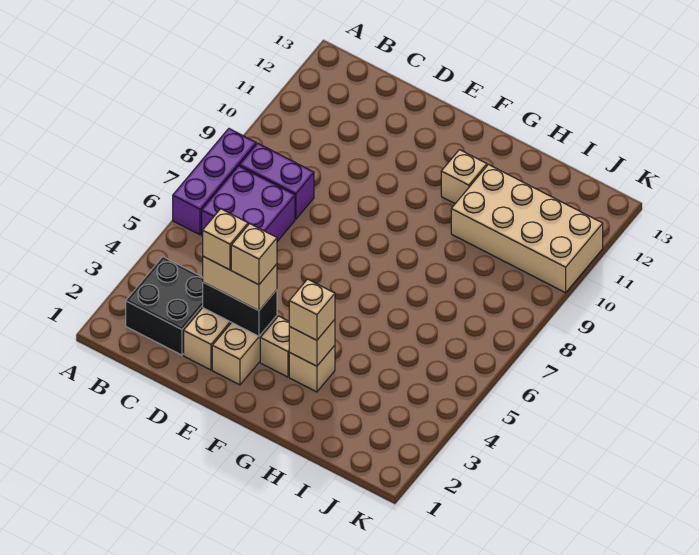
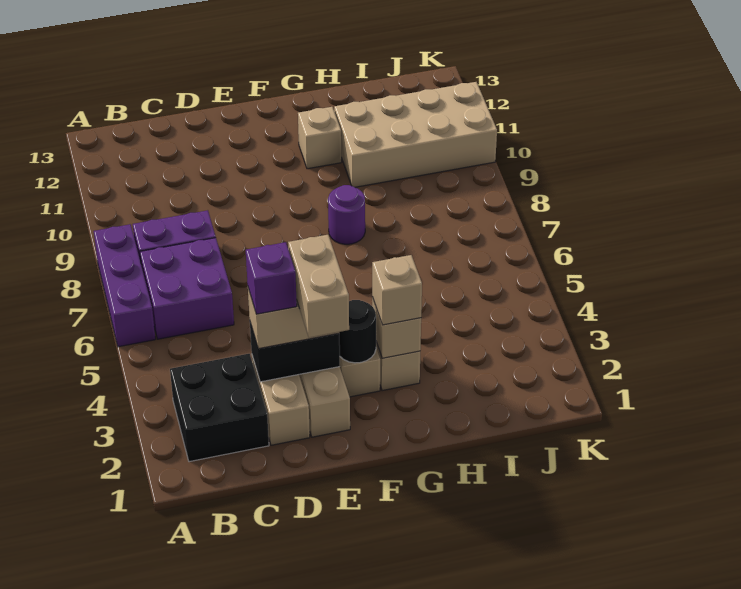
tan 1x1 brick [203,209,248,270] -> purple 1x1 brick [246,242,297,314]
tan 1x1 brick [231,224,277,285] -> tan 1x2 brick [288,235,349,338]
none -> black 1x1 round brick [339,300,376,363]
none -> purple 1x1 round brick [328,185,365,244]

